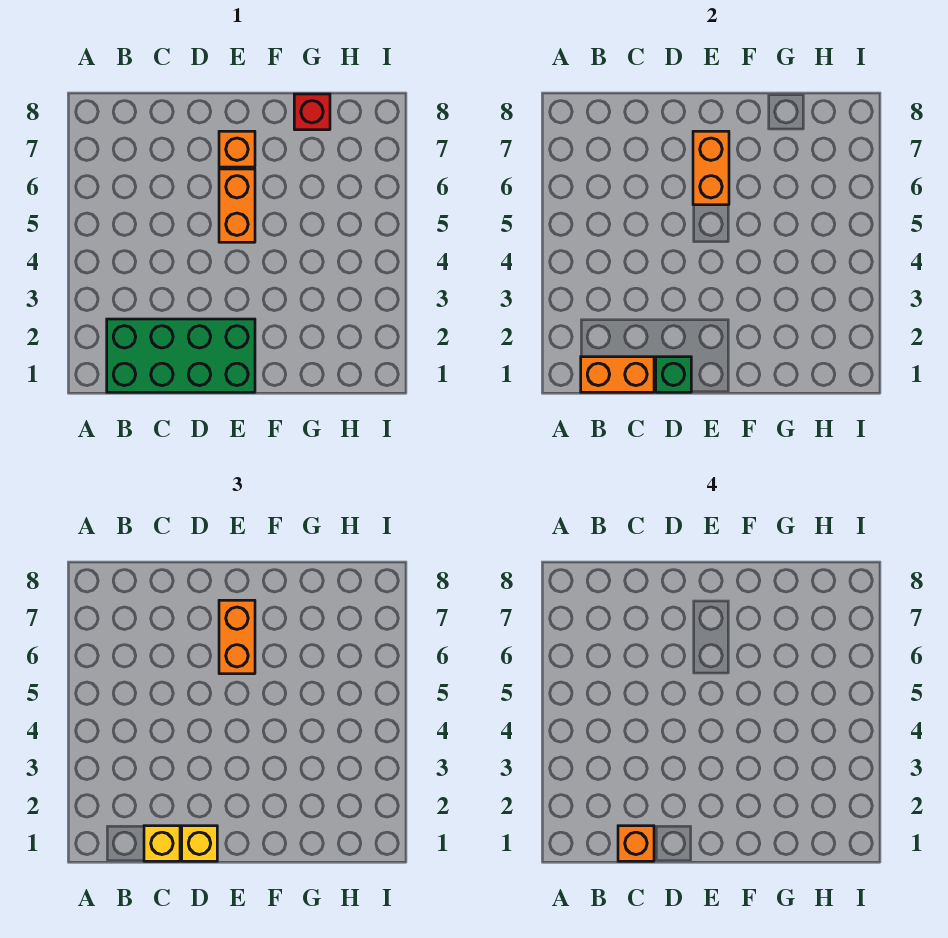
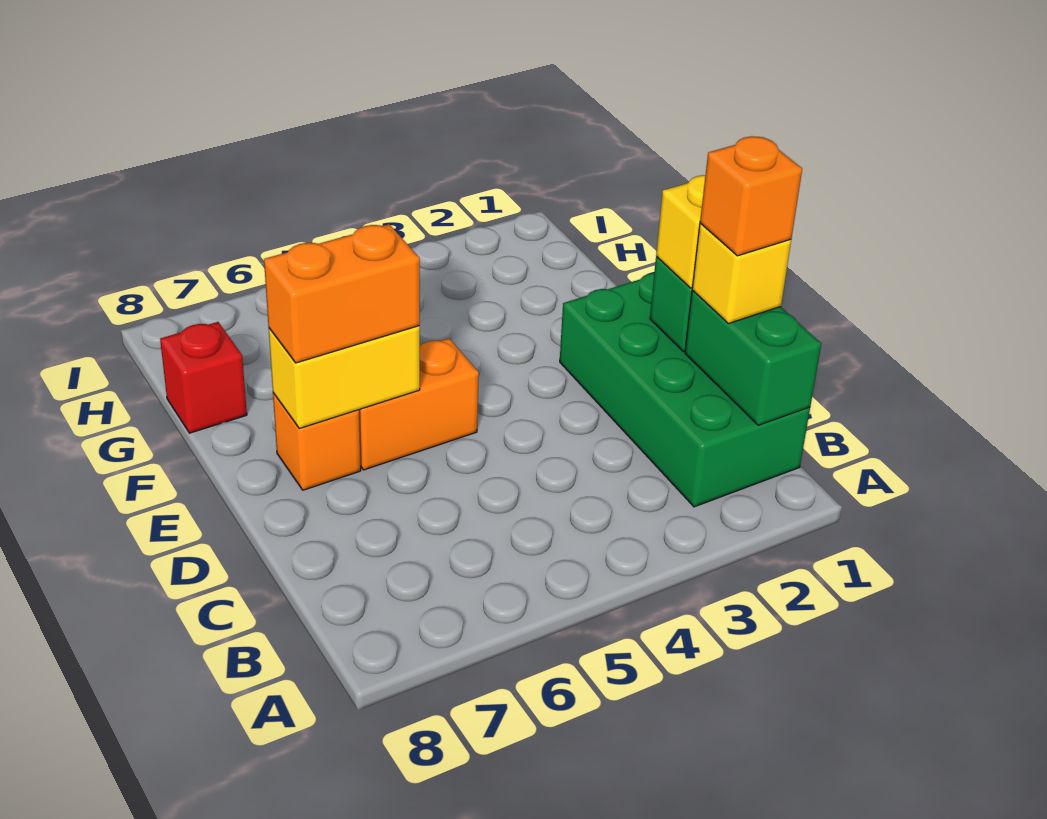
orange 1x2 brick [581,357,654,392] -> green 1x2 brick [685,290,821,425]
orange 1x2 brick [693,131,729,205] -> yellow 1x2 brick [269,326,420,428]

